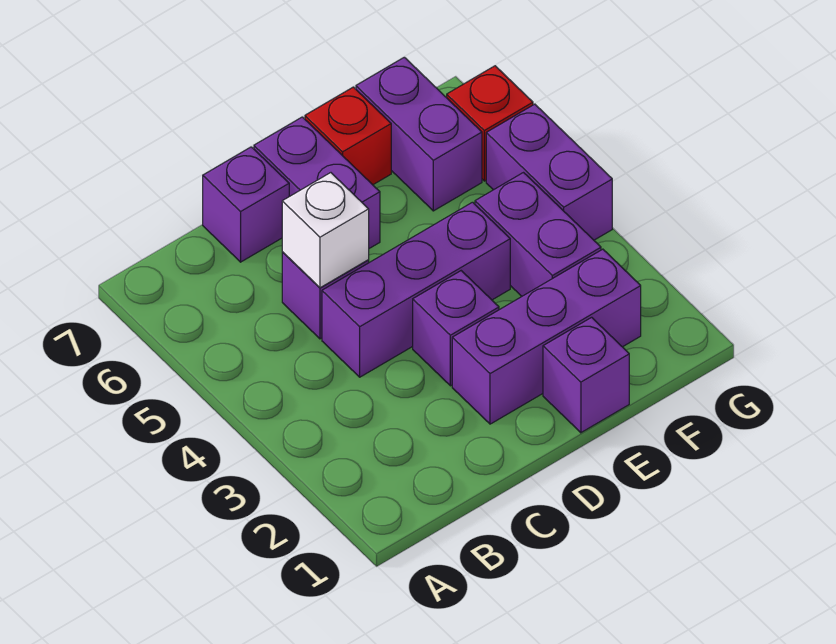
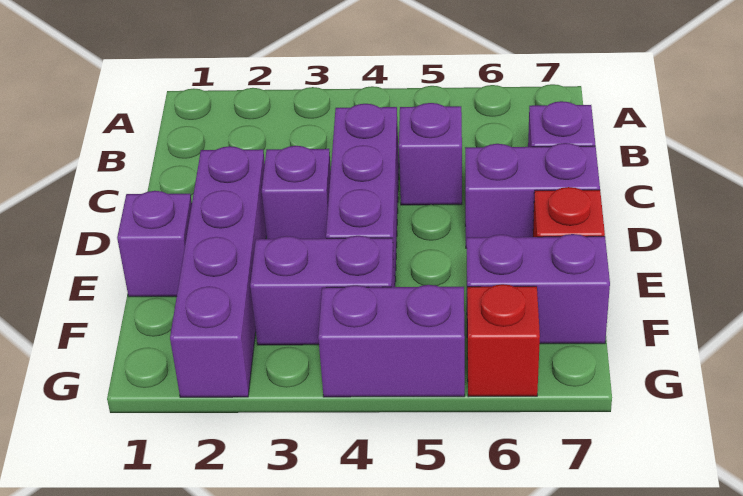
white 1x1 brick [282,173,369,288] -> none
purple 1x3 brick [452,249,641,424] -> purple 1x4 brick [170,146,266,397]

